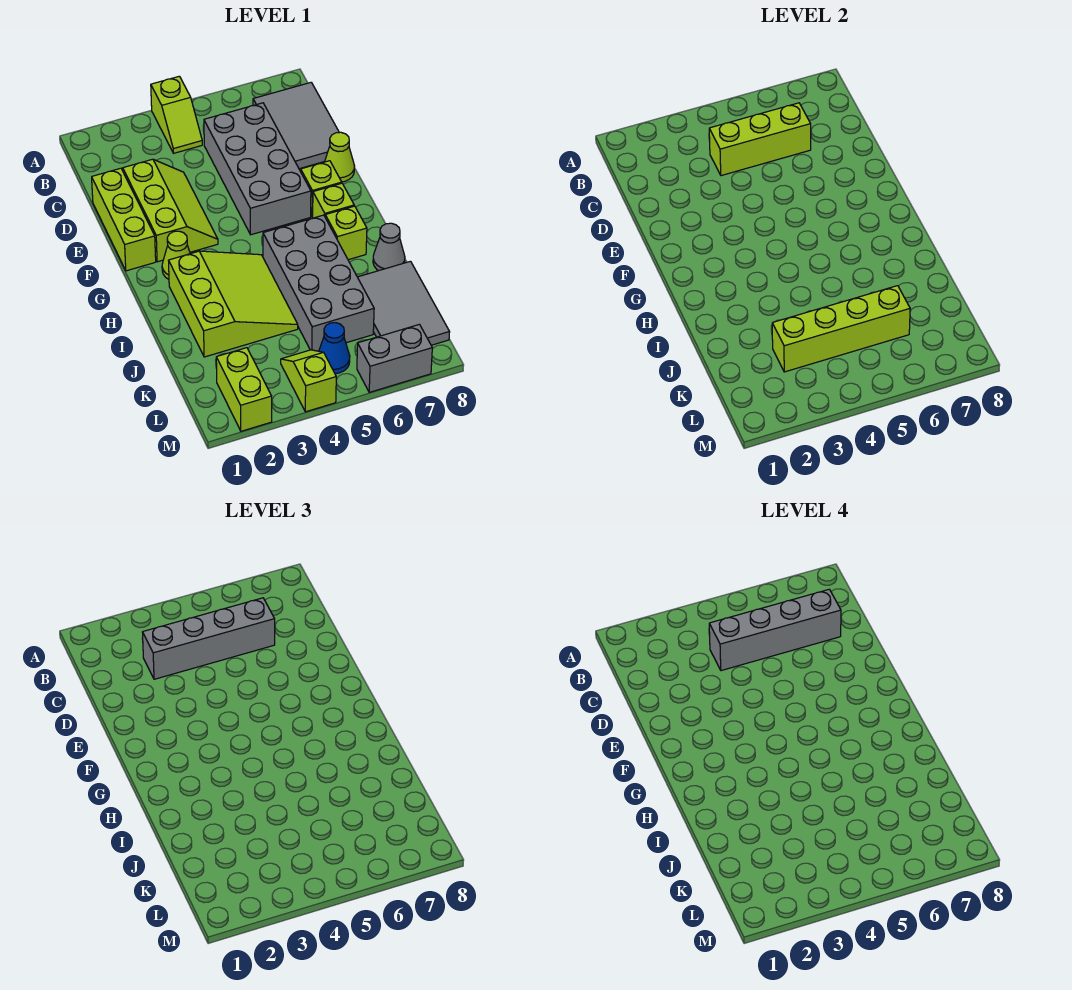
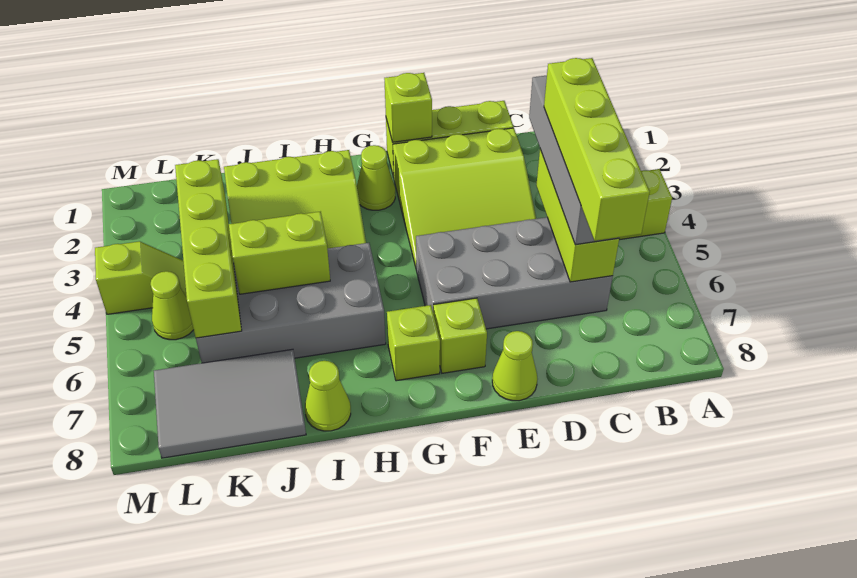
grey 2x3 tile [253,83,339,169] -> none
grey 1x4 brick [709,589,841,671] -> lime 1x4 brick [544,58,650,241]
lime 2x3 slope [123,159,218,262] -> lime 3x3 slope [393,128,536,267]
lime 1x1 brick [325,206,367,260] -> lime 1x1 brick moved to [384,73,432,142]
grey 1x1 cone [373,223,405,271] -> lime 1x1 cone [305,361,351,431]
lime 1x2 brick [216,348,272,431] -> lime 1x2 brick moved to [229,212,330,294]
blue 1x1 cone [319,323,350,374] -> lime 1x1 cone [151,271,194,340]
grey 1x2 brick [357,324,432,392] -> none

